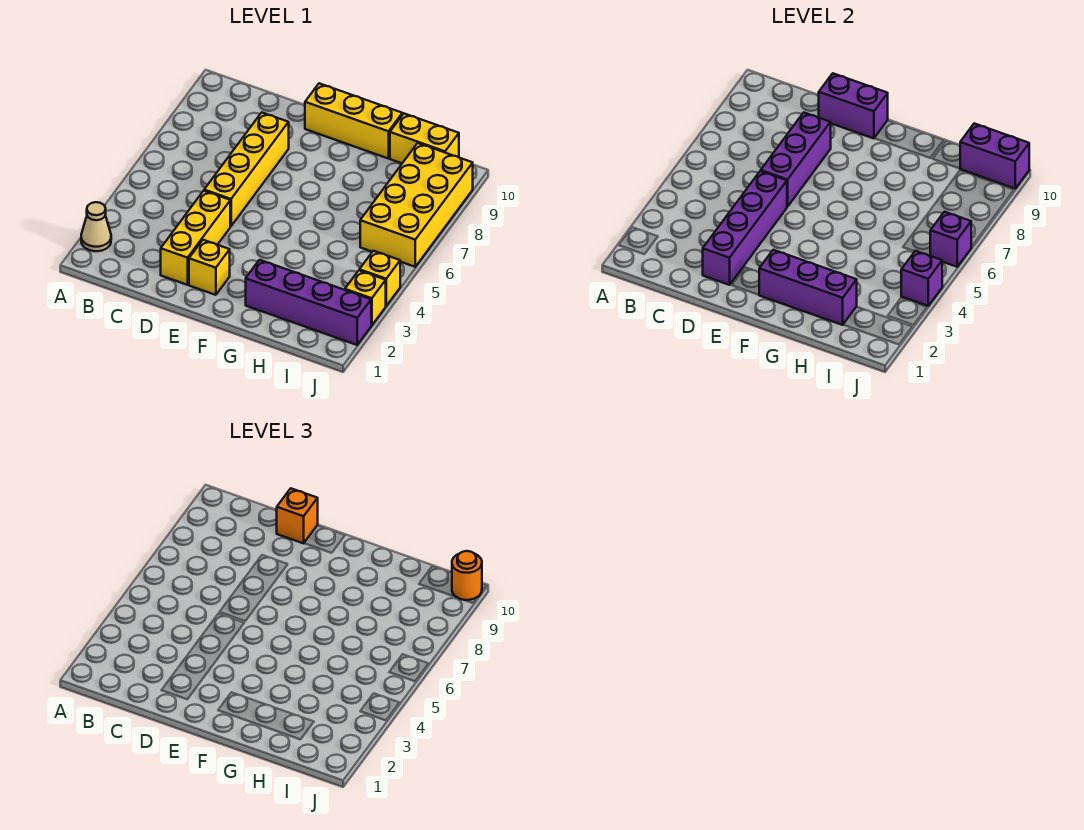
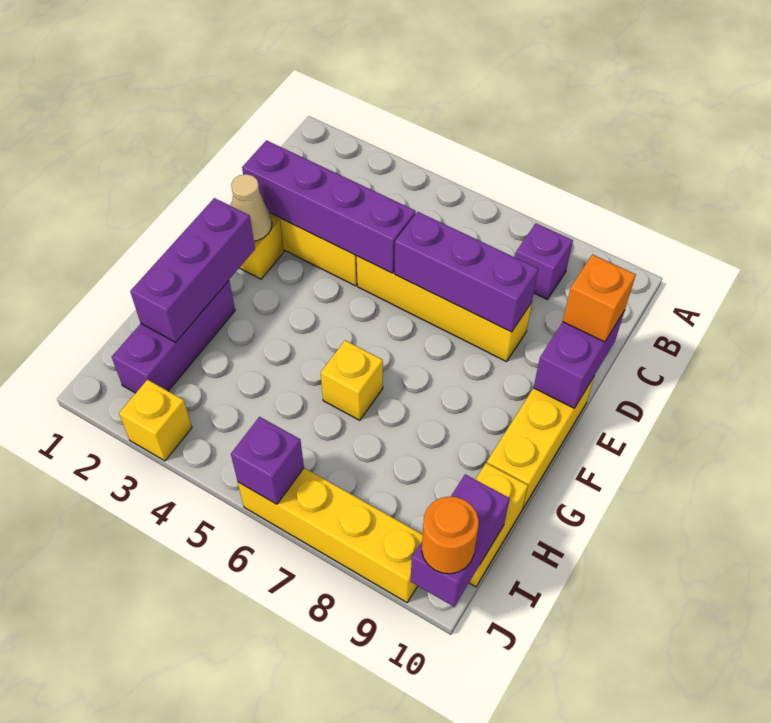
tan 1x1 cone [81,202,111,251] -> tan 1x1 cone moved to [231,174,272,241]
purple 1x4 brick [246,260,371,345] -> purple 1x3 brick [112,281,235,393]
yellow 2x4 brick [360,143,473,267] -> yellow 1x4 brick [238,468,423,602]
yellow 1x1 brick [359,251,400,306] -> yellow 1x1 brick moved to [321,340,383,420]
purple 1x1 brick [901,251,942,306] -> purple 1x1 brick moved to [515,223,573,300]

